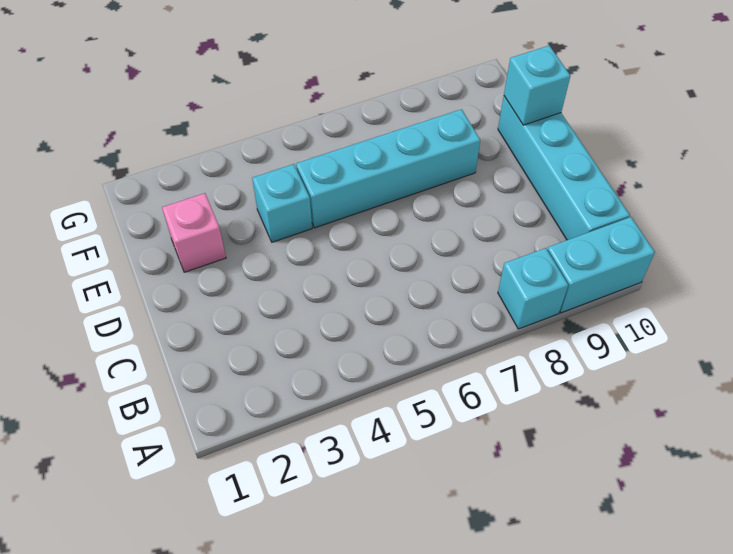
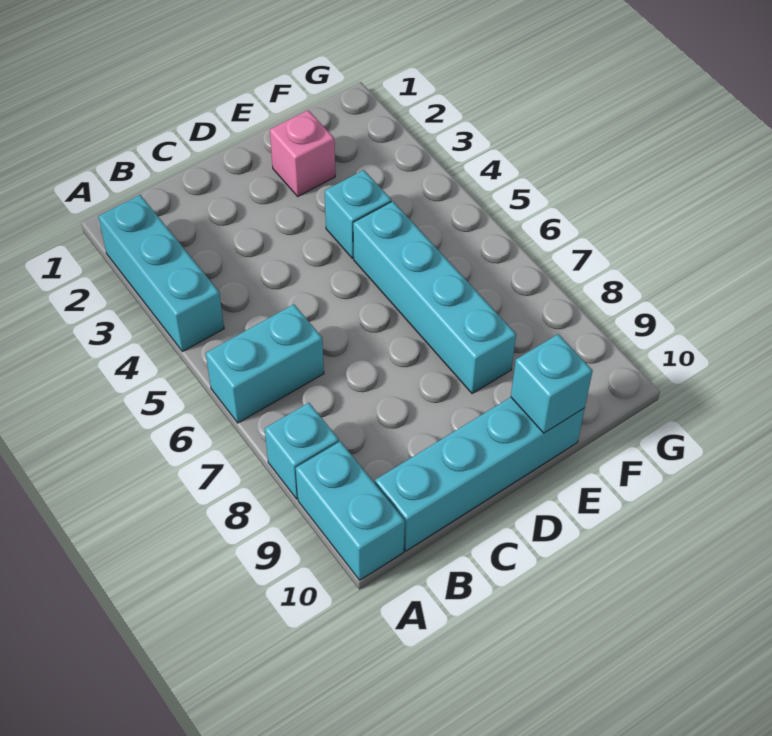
none -> cyan 1x3 brick [98,195,224,352]
none -> cyan 1x2 brick [206,304,324,423]

